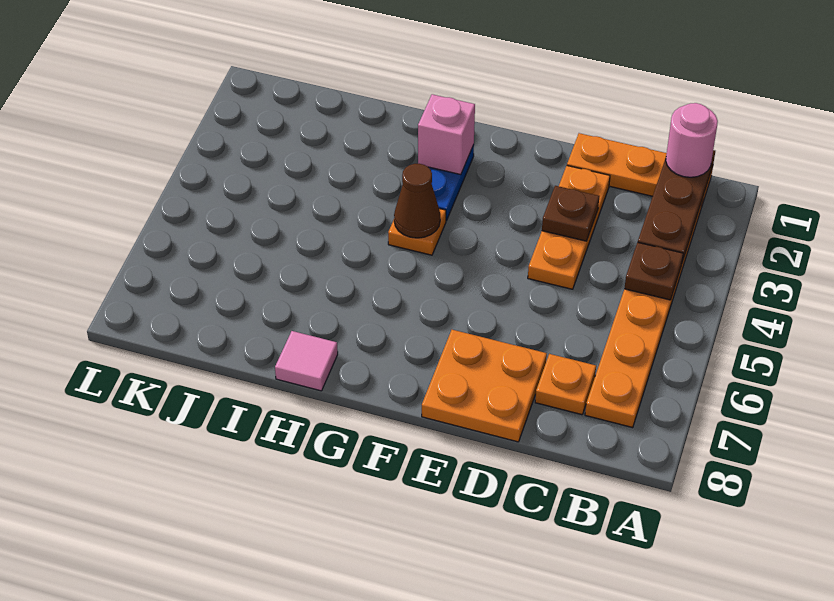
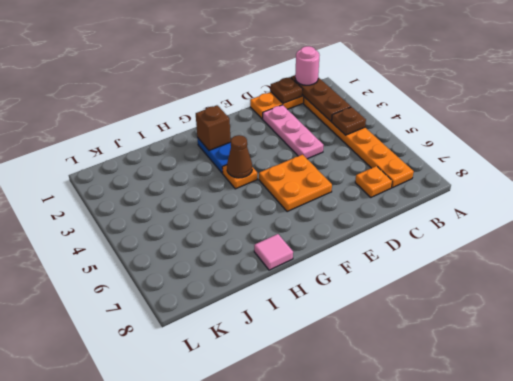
orange 1x3 plate [528,166,610,289] -> pink 1x3 plate [263,105,323,159]
brown 1x1 plate [542,186,599,241] -> brown 1x1 plate moved to [271,77,303,103]
orange 2x2 plate [422,330,547,442] -> orange 2x2 plate moved to [259,155,332,212]
pink 1x1 brick [418,94,475,175] -> brown 1x1 brick [196,105,231,151]

